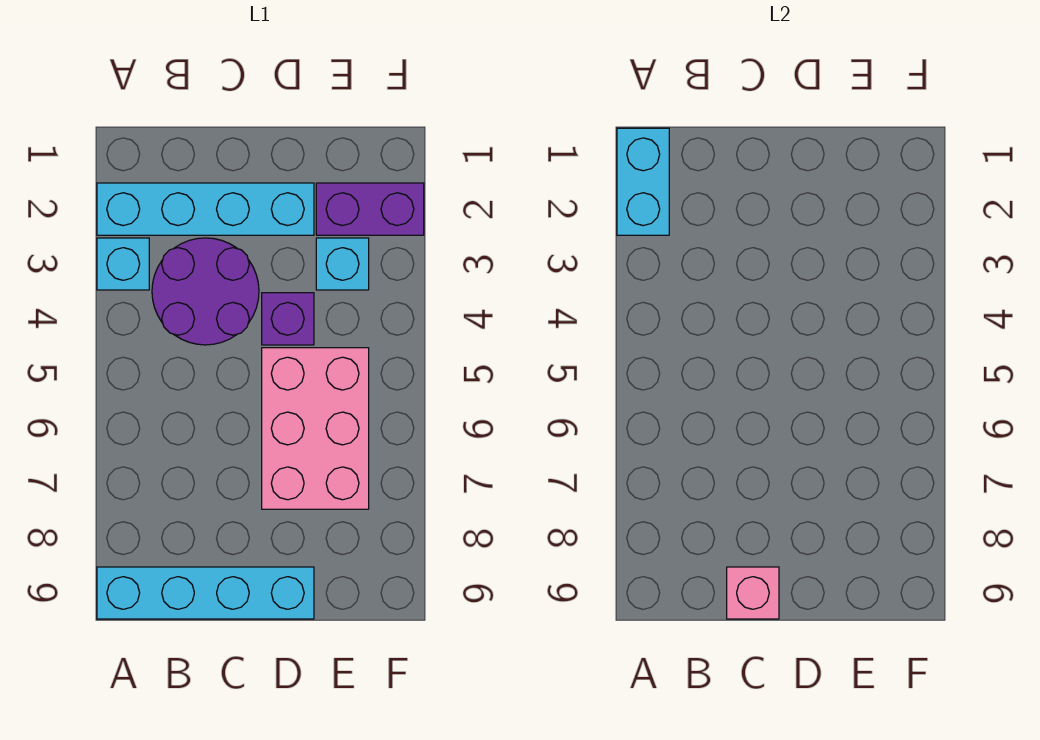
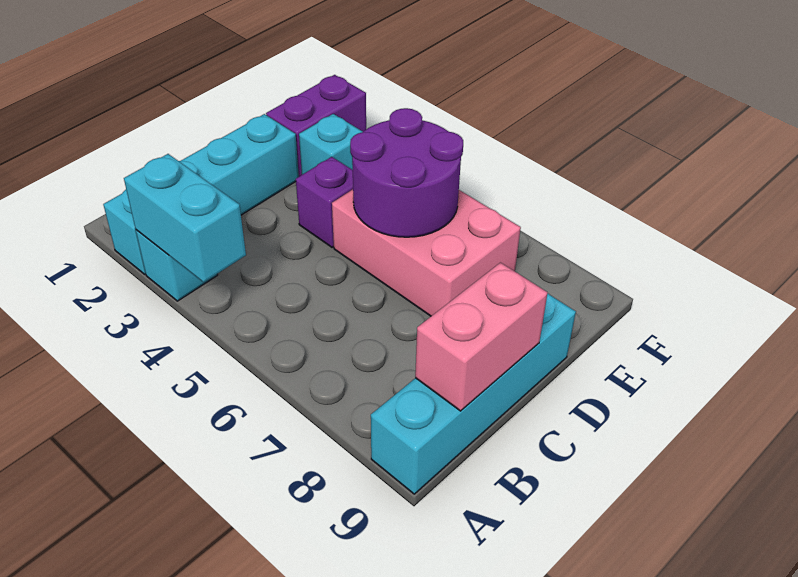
cyan 1x2 brick [617,128,669,235] -> cyan 1x2 brick moved to [124,154,246,282]
purple 2x2 round brick [152,238,259,345] -> purple 2x2 round brick moved to [350,108,463,237]
pink 1x1 brick [727,567,779,619] -> pink 1x2 brick [415,263,548,411]

